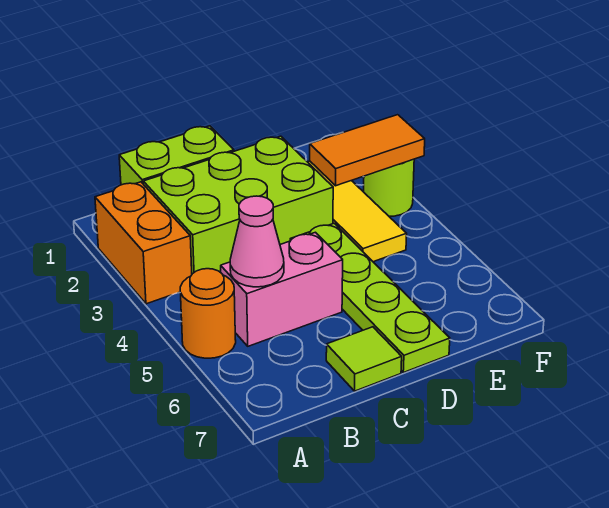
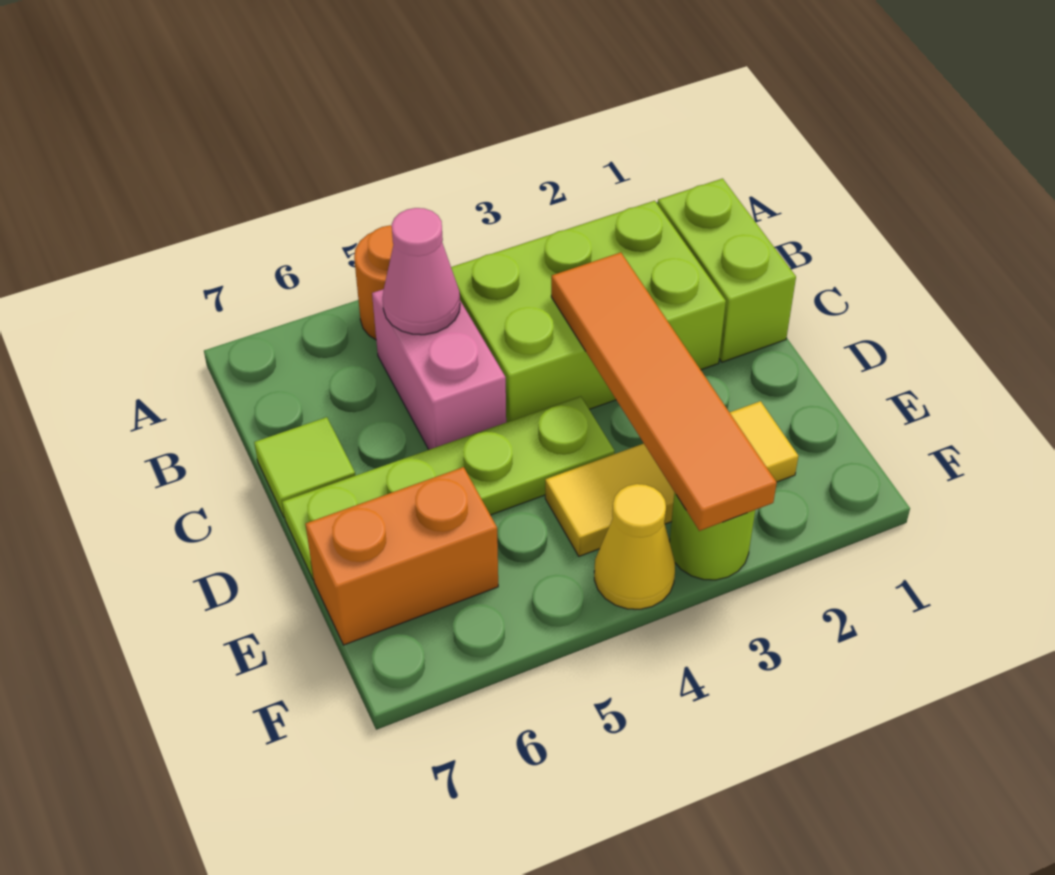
orange 1x2 brick [95,182,192,304] -> orange 1x2 brick moved to [305,467,498,645]
lime 2x3 brick [143,136,333,274] -> lime 2x3 brick turned to [451,201,726,422]
orange 1x2 tile [310,115,425,186] -> orange 1x4 tile [551,252,777,531]
none -> yellow 1x1 cone [594,484,675,609]

